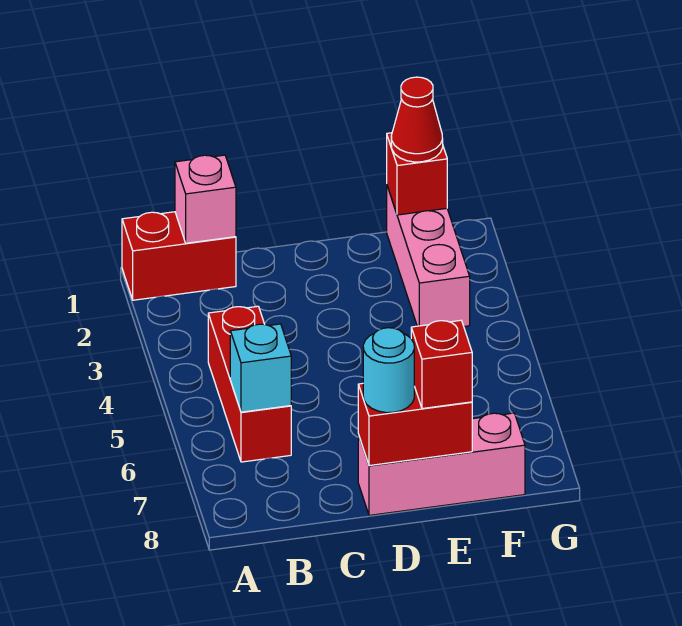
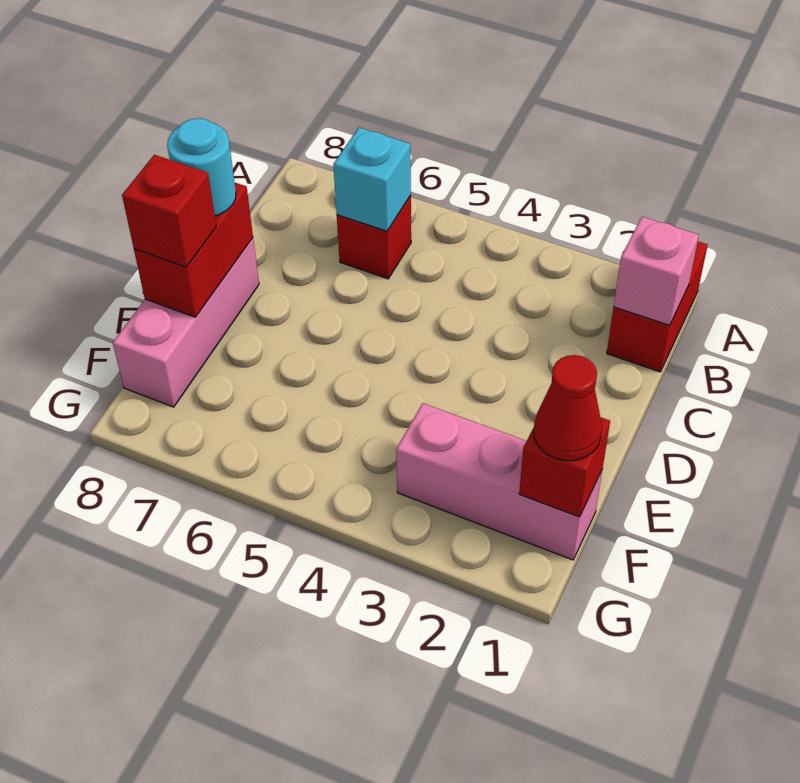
red 1x3 brick [208,306,291,462] -> red 1x1 brick [337,196,411,279]

